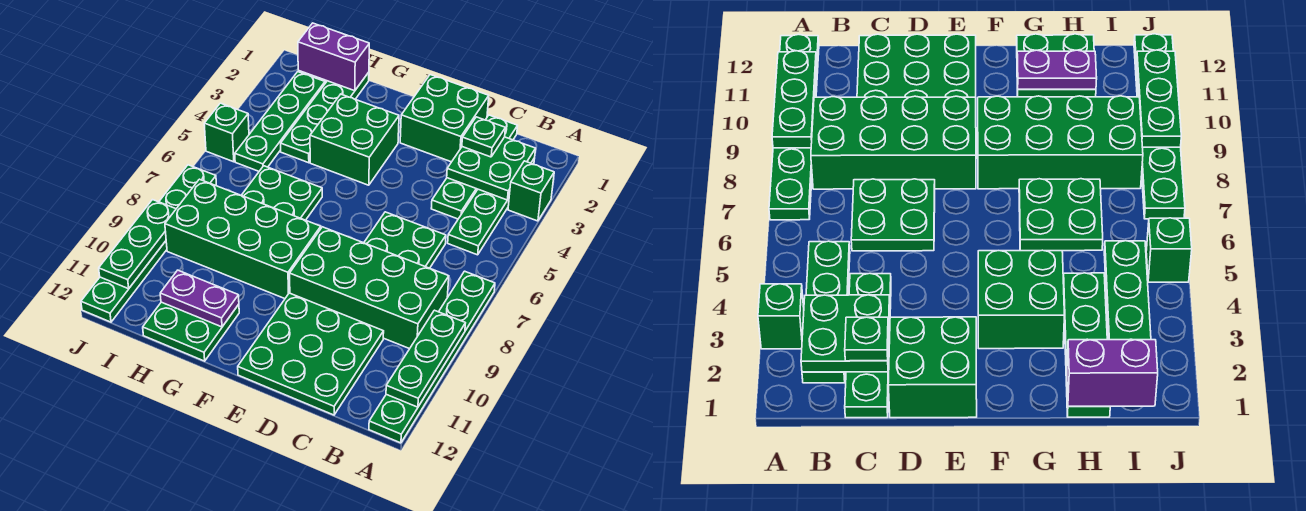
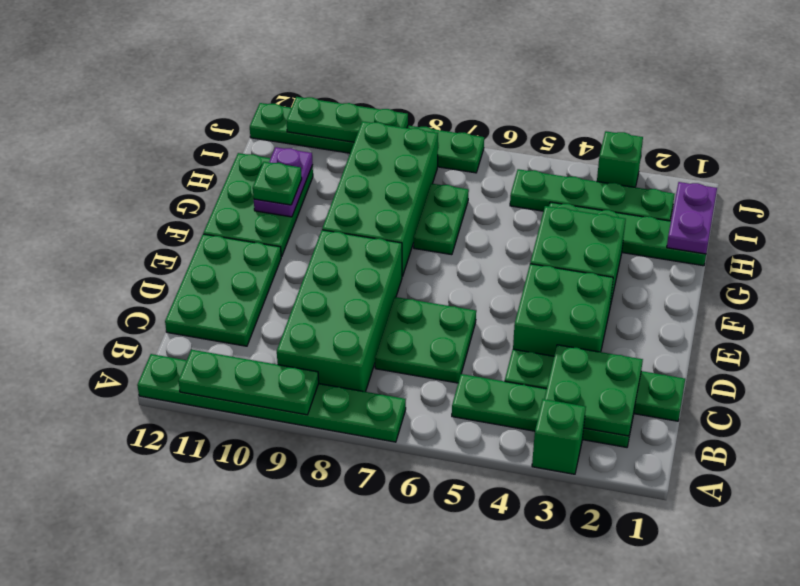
green 1x1 plate [462,117,505,157] -> green 1x1 plate moved to [253,162,302,205]
green 3x3 plate [238,293,384,415] -> green 2x3 plate [165,234,281,346]
green 2x2 brick [400,75,489,162] -> green 2x2 brick moved to [513,264,613,356]
green 2x2 plate [241,166,322,220] -> green 1x2 plate [414,183,469,255]
green 2x2 plate [143,302,239,361] -> green 2x3 plate [203,153,313,257]
purple 1x2 brick [298,23,369,91] -> purple 1x2 plate [667,182,717,254]
green 1x1 brick [204,103,249,162] -> green 1x1 brick moved to [597,131,643,187]

